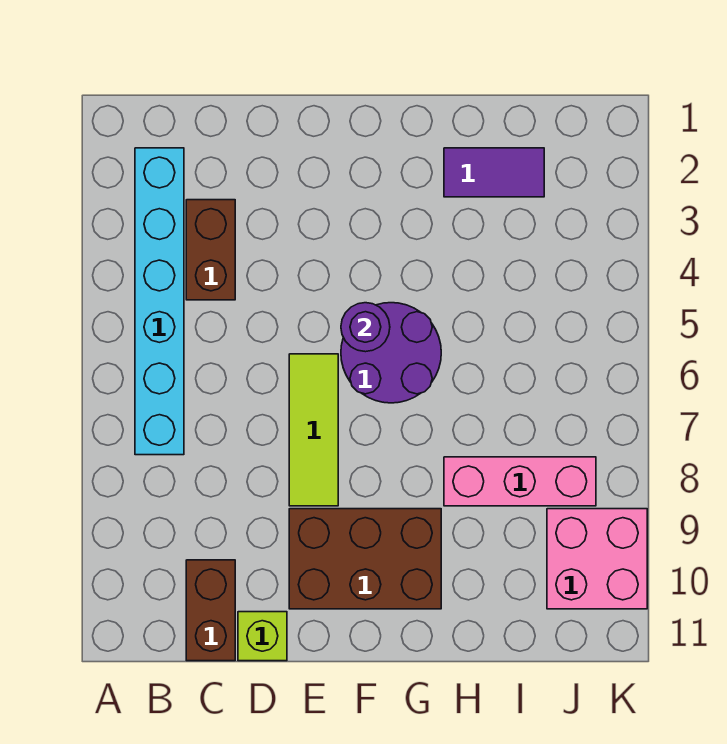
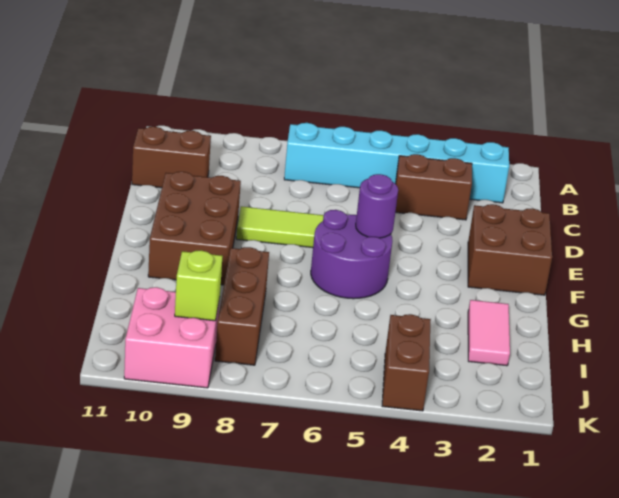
lime 1x1 brick [238,612,287,661] -> lime 1x1 brick moved to [175,250,222,321]
none -> brown 2x2 brick [468,204,552,295]
purple 1x2 tile [444,148,544,197] -> pink 1x2 tile [468,300,510,366]
pink 1x3 brick [444,457,596,506] -> brown 1x3 brick [215,247,269,365]
none -> brown 1x2 brick [382,314,431,411]

